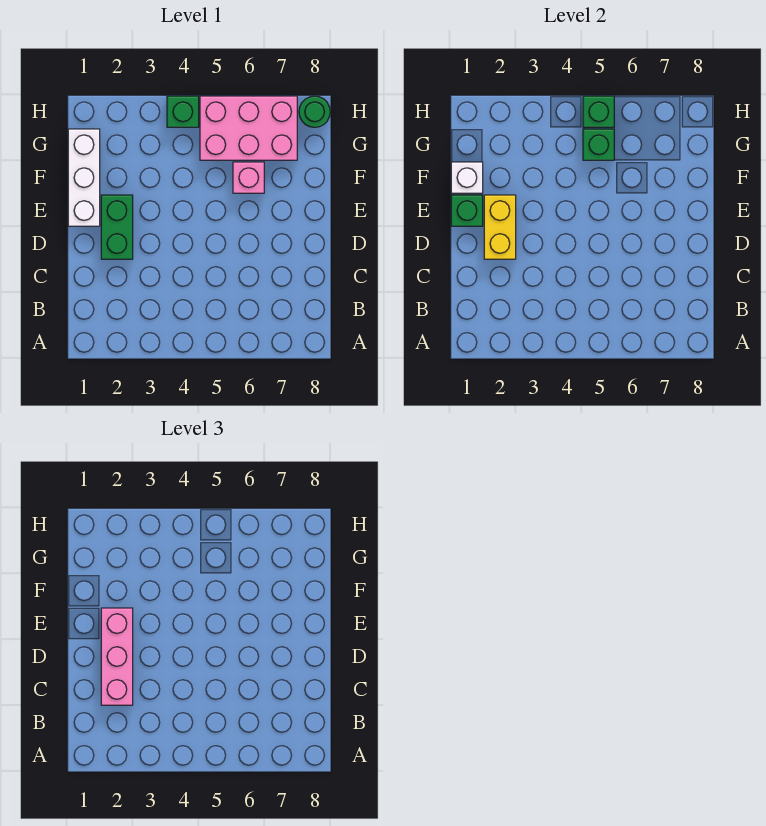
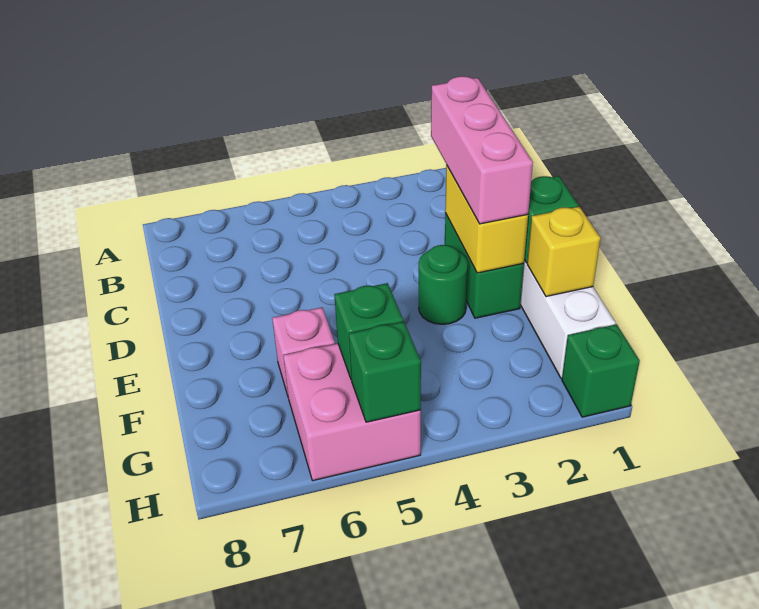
white 1x1 brick [451,162,483,193] -> yellow 1x1 brick [527,207,600,297]
pink 2x3 brick [200,96,297,160] -> pink 2x2 brick [283,343,421,481]
green 1x1 brick [167,96,199,127] -> green 1x1 brick moved to [562,324,640,417]
green 1x1 round brick [299,96,330,127] -> green 1x1 round brick moved to [419,245,468,324]

